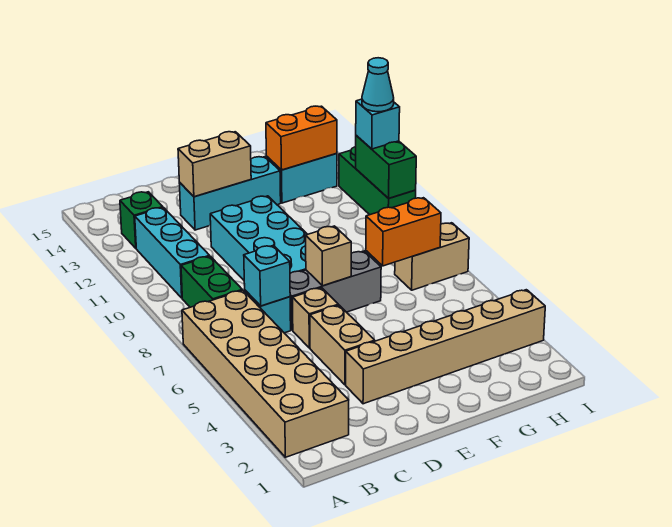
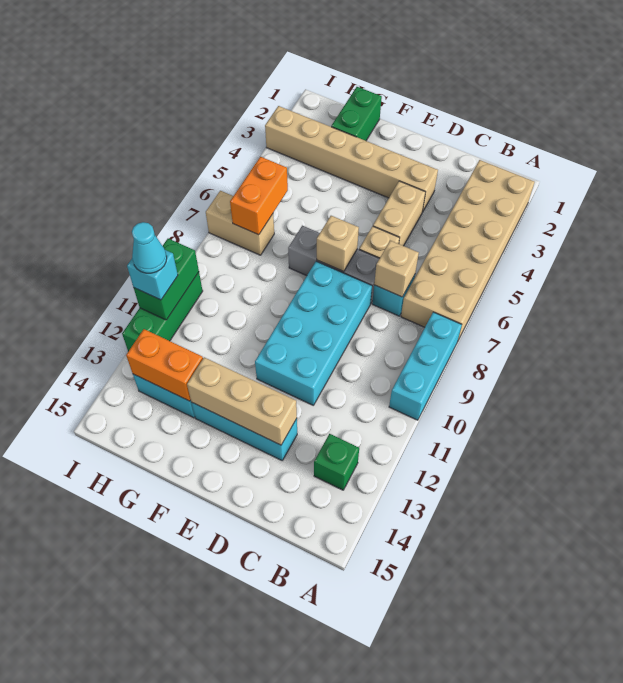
green 1x2 brick [181,256,242,307] -> green 1x2 brick moved to [331,87,382,141]
cyan 1x3 brick [135,207,209,298] -> cyan 1x3 brick moved to [389,312,462,420]
cyan 1x1 brick [244,245,290,306] -> tan 1x1 brick [374,241,419,297]
tan 1x2 brick [178,132,251,197] -> tan 1x3 brick [187,357,297,445]
orange 1x2 brick [366,198,441,266] -> orange 1x2 brick turned to [230,157,288,235]

